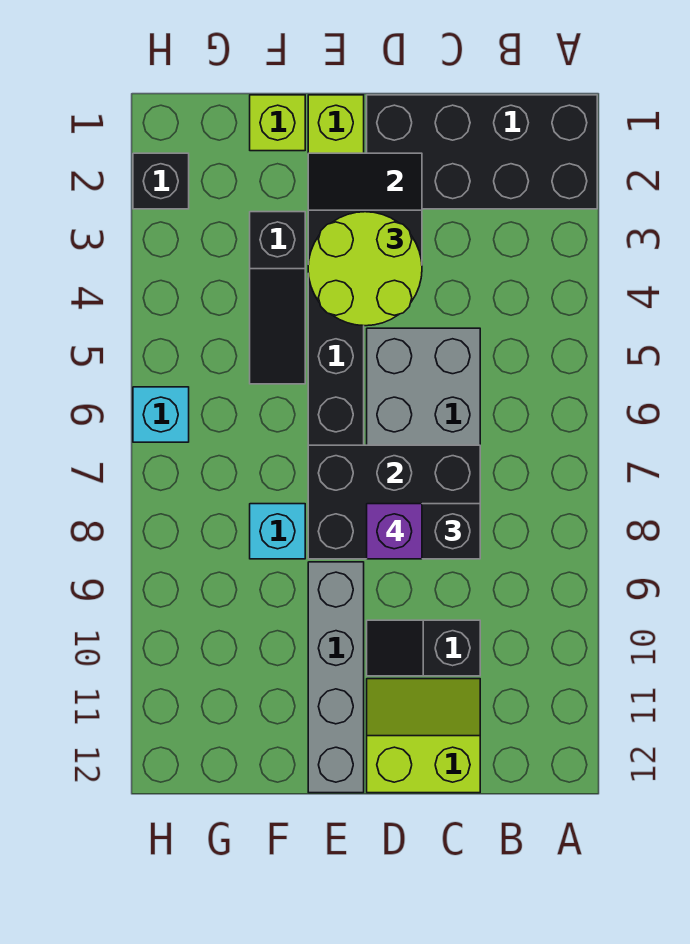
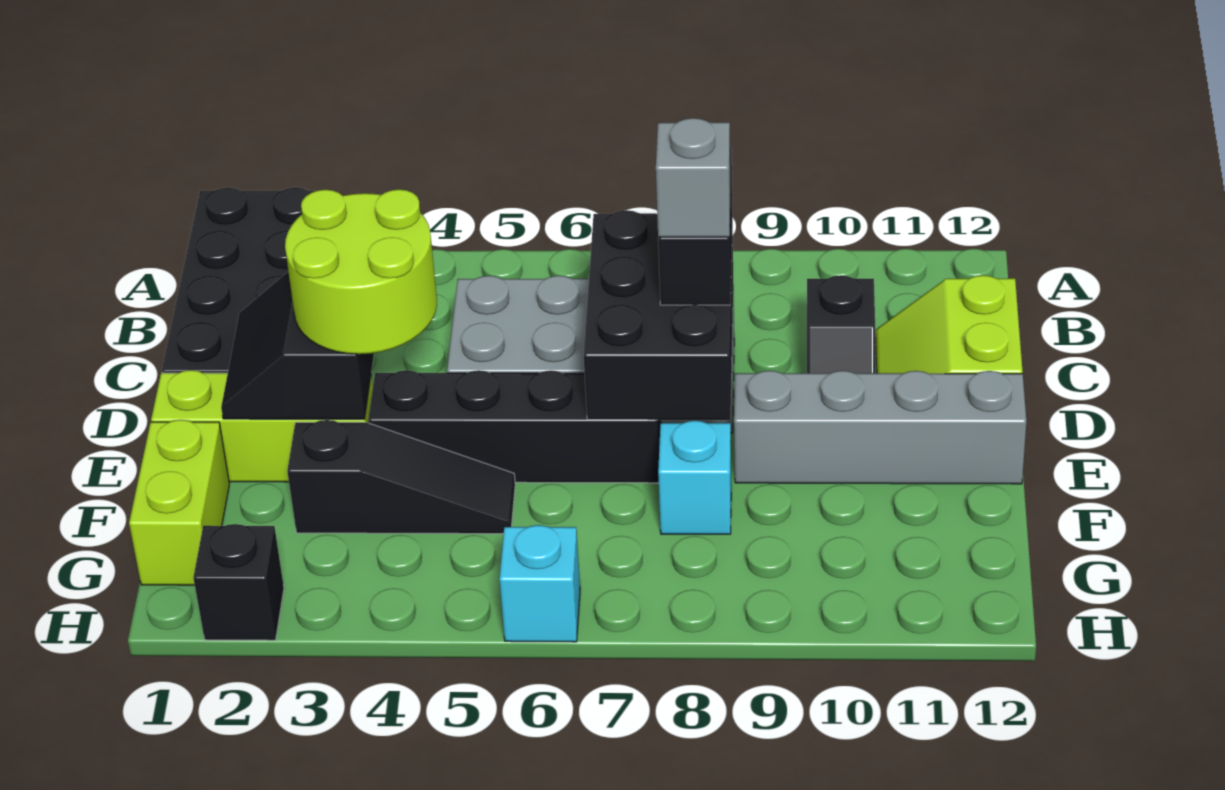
purple 1x1 brick [367,504,422,559] -> grey 1x1 brick [656,118,731,237]
lime 1x1 brick [250,95,305,151] -> lime 1x2 brick [129,420,229,585]

